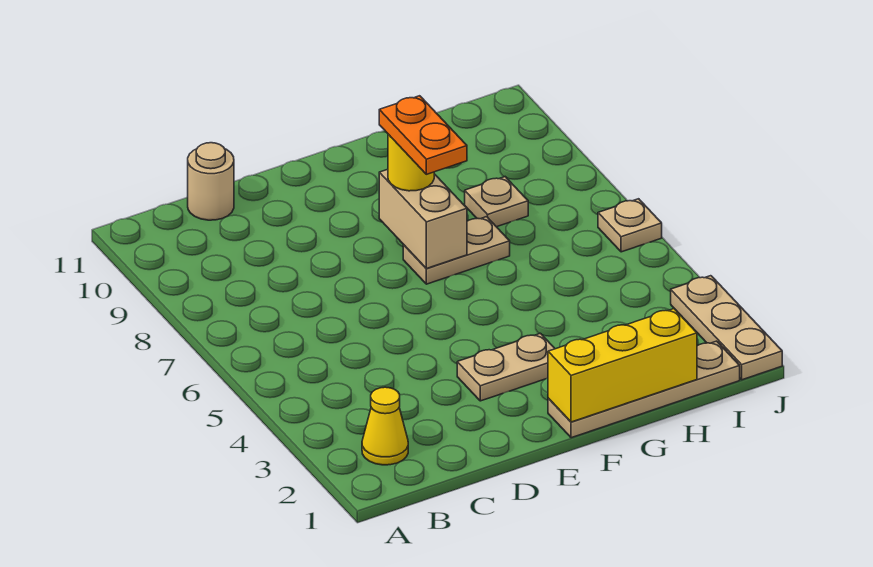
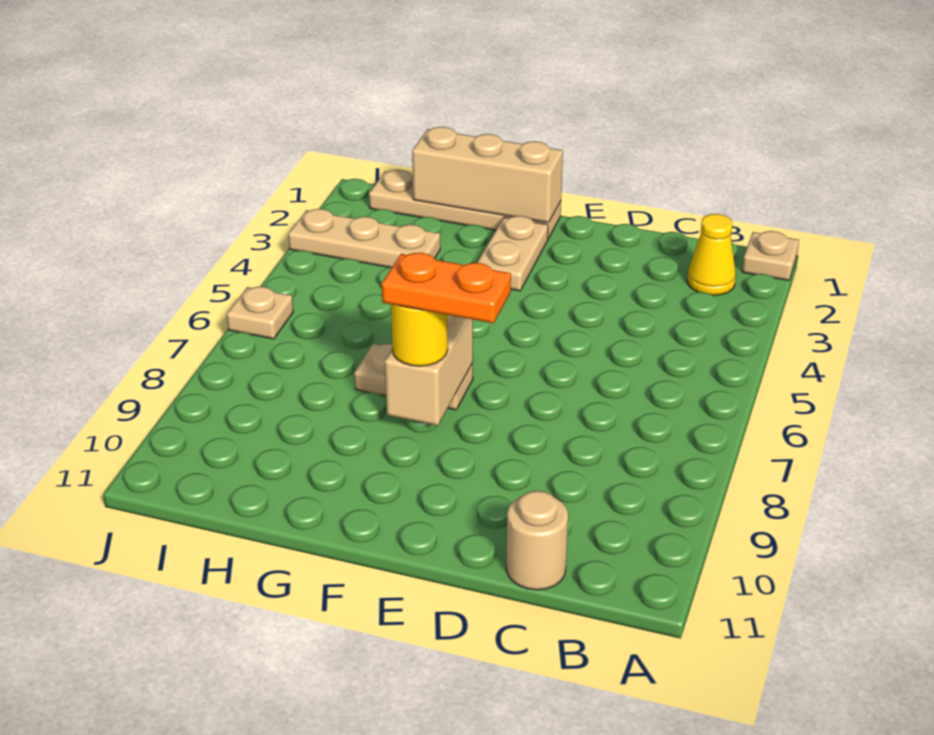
tan 1x2 plate [457,333,555,401] -> tan 1x2 plate turned to [477,216,548,291]
yellow 1x3 brick [548,309,697,422] -> tan 1x3 brick [412,127,563,223]
orange 1x2 plate [379,96,467,174] -> orange 1x2 plate turned to [382,253,511,323]
tan 1x1 plate [465,177,528,227] -> tan 1x1 plate moved to [742,231,799,280]
tan 1x3 plate [671,276,782,380] -> tan 1x3 plate turned to [288,209,440,267]

